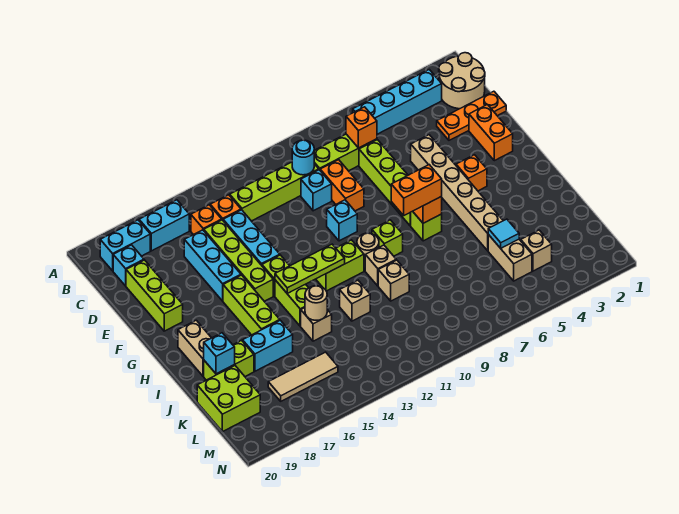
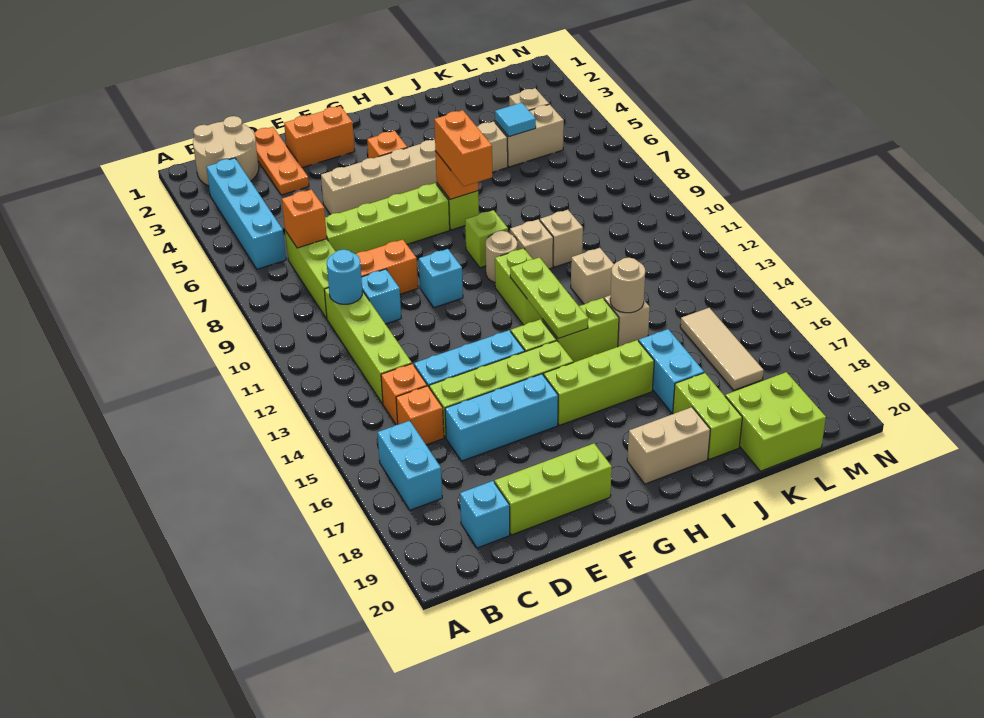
cyan 1x2 brick [100,220,150,271] -> none
cyan 1x1 brick [204,333,235,374] -> none

